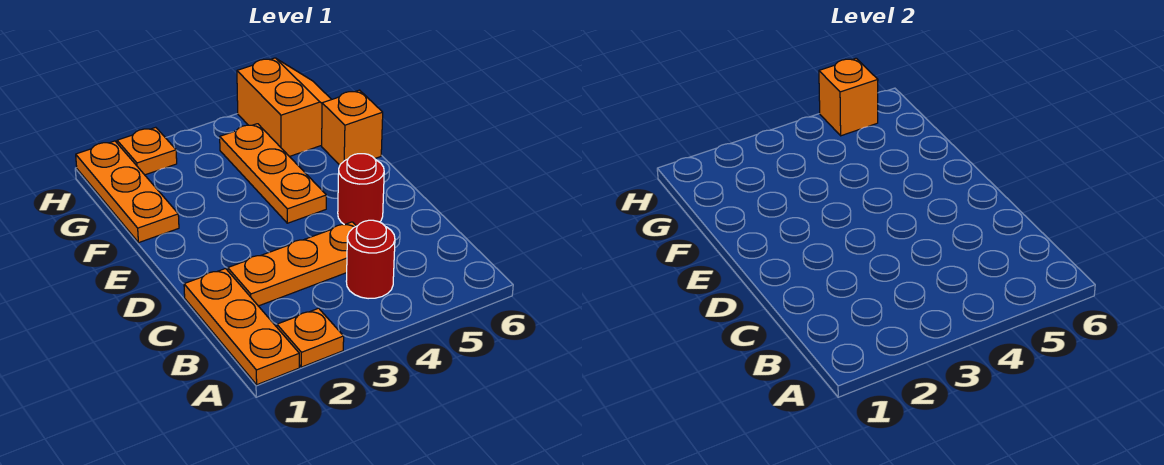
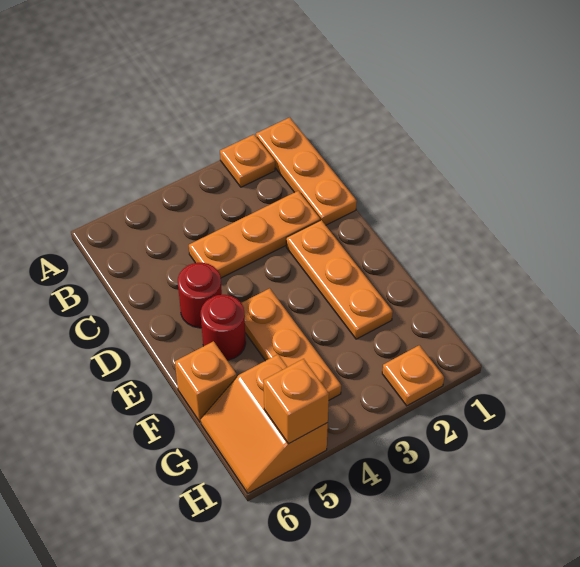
red 1x1 round brick [346,220,395,299] -> red 1x1 round brick moved to [201,295,246,360]
orange 1x3 plate [76,141,179,243] -> orange 1x3 plate moved to [286,220,393,339]

